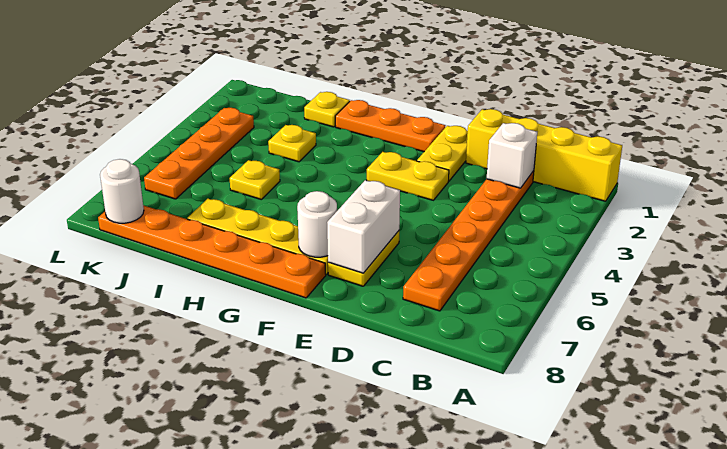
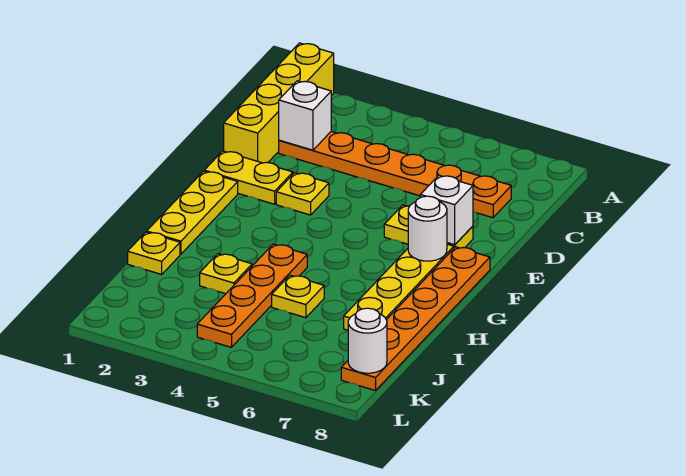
yellow 1x2 plate [367,152,449,200] -> yellow 1x1 plate [276,173,329,215]
white 1x2 brick [327,180,400,273] -> white 1x1 brick [421,175,473,245]
orange 1x3 plate [335,100,445,152] -> yellow 1x3 plate [147,171,238,254]
orange 1x4 plate [144,108,254,199] -> orange 1x4 plate turned to [197,244,307,347]

